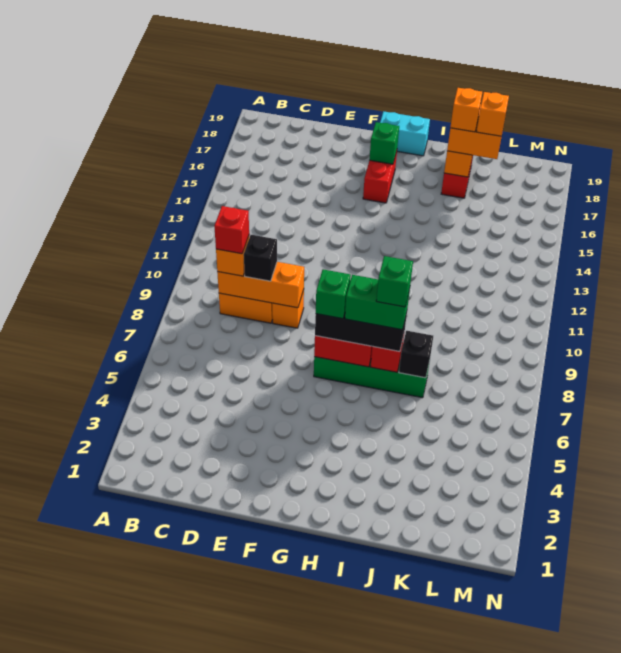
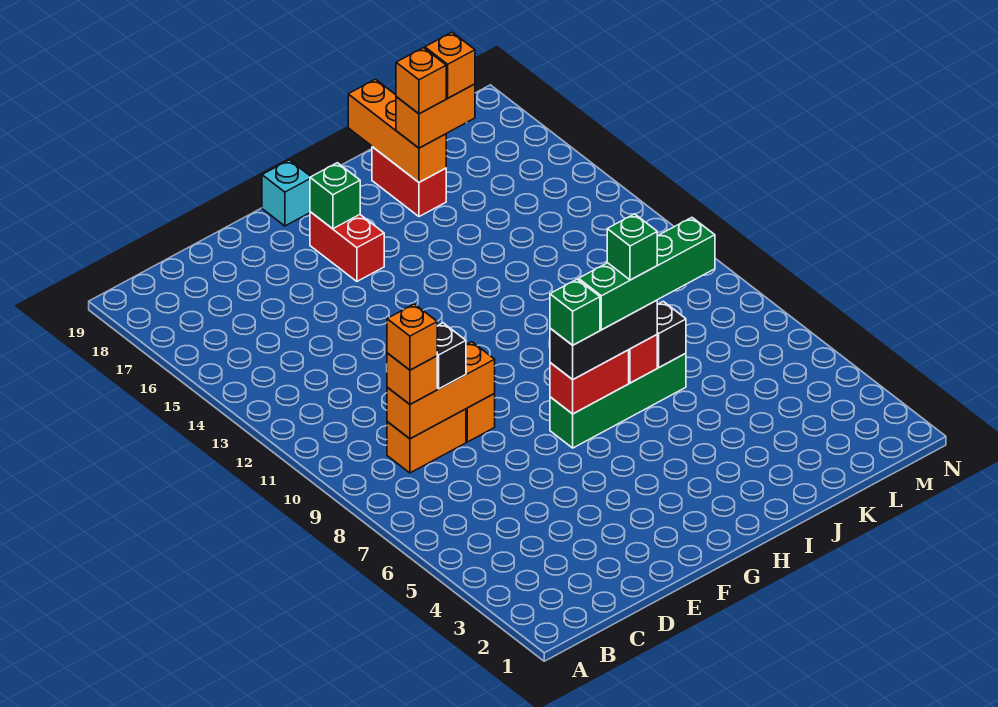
red 1x1 brick [214,206,249,254] -> orange 1x1 brick [387,304,437,370]
cyan 1x2 brick [380,111,430,156] -> cyan 1x1 brick [262,160,311,226]
green 1x2 brick [345,275,410,330] -> green 1x4 brick [579,218,715,330]

